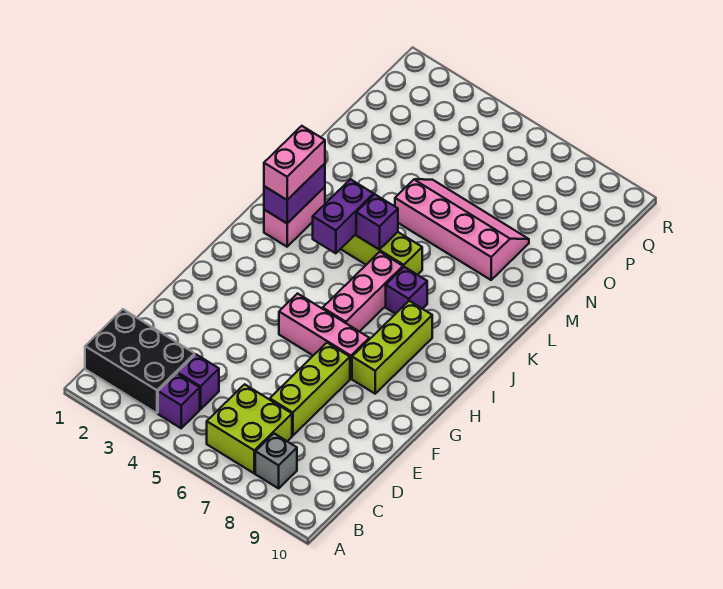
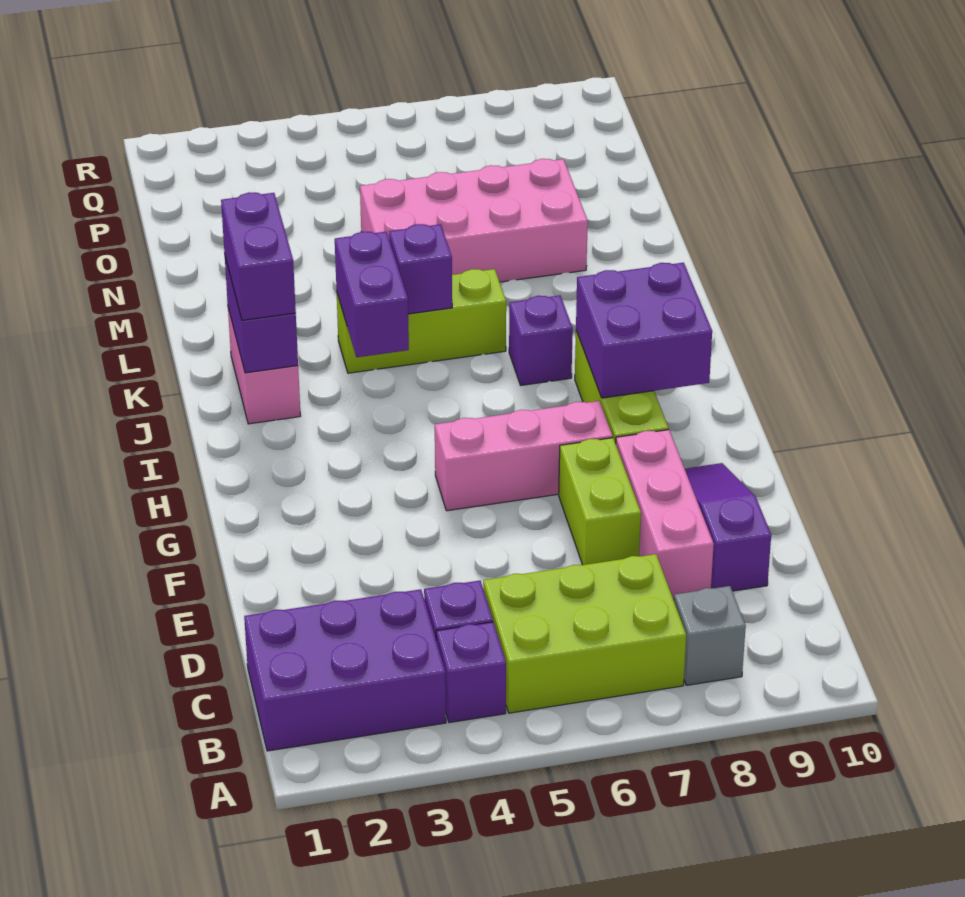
black 2x3 brick [85,309,195,413] -> purple 2x3 brick [244,589,446,751]
lime 2x2 brick [207,384,292,473] -> lime 2x3 brick [483,554,686,713]
lime 1x3 brick [270,343,350,436] -> lime 1x2 brick [559,438,641,565]
none -> purple 1x3 slope [685,463,771,591]
pink 1x3 brick [323,252,403,332] -> pink 1x3 brick moved to [616,430,714,600]
none -> purple 2x2 brick [576,263,712,398]
pink 1x2 brick [264,126,325,200] -> purple 1x2 brick [221,192,296,320]
pink 2x4 slope [395,179,529,280] -> pink 2x4 brick [360,159,588,282]

